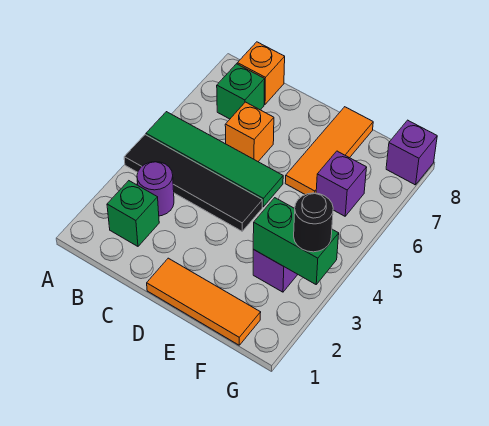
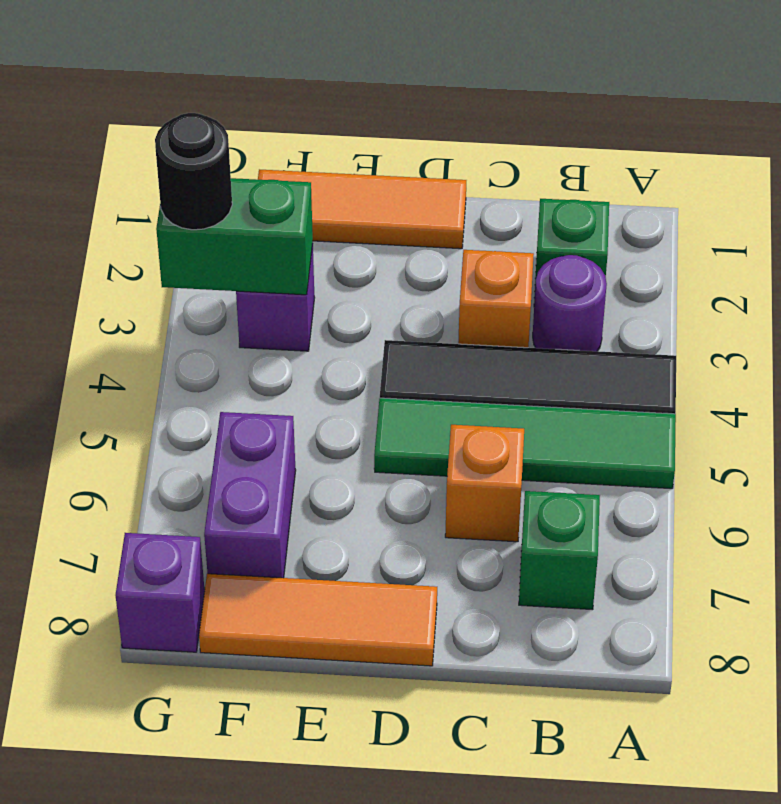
orange 1x1 brick [237,42,285,104] -> orange 1x1 brick moved to [458,250,534,348]
orange 1x3 tile [285,107,373,195] -> orange 1x3 tile turned to [199,574,437,666]
purple 1x1 brick [316,151,367,216] -> purple 1x2 brick [204,412,296,578]

